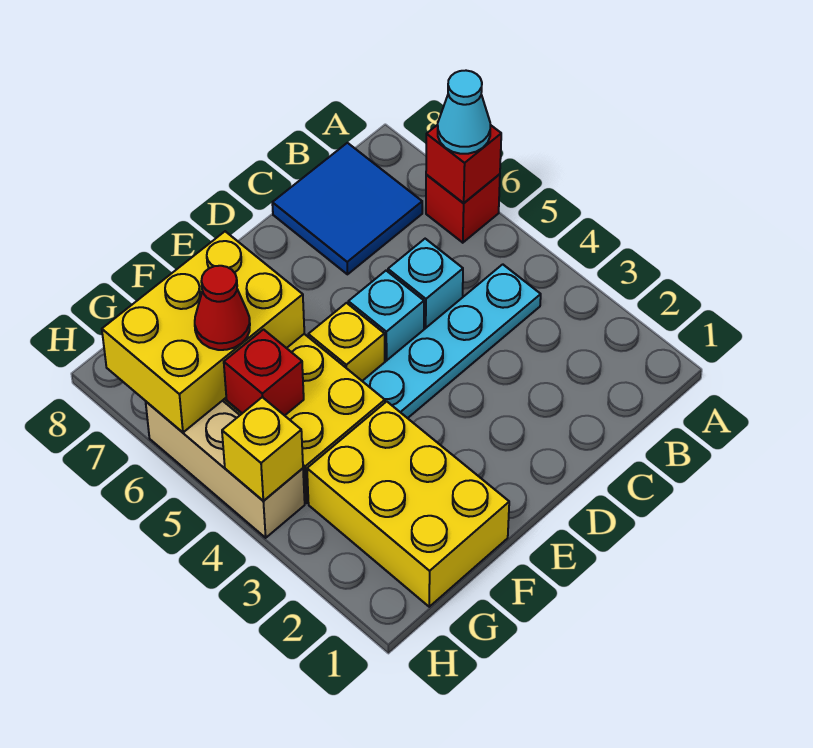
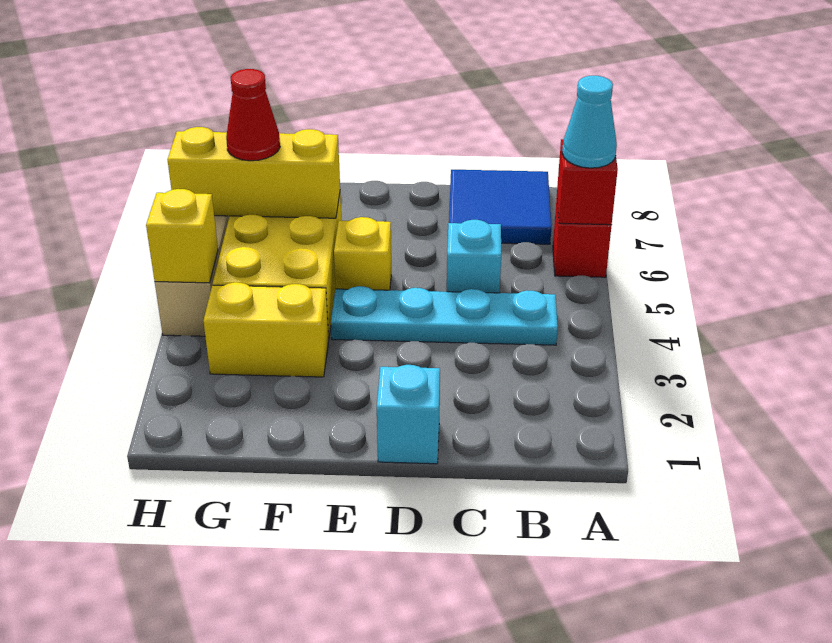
cyan 1x1 brick [348,271,424,362] -> cyan 1x1 brick moved to [377,365,440,464]
yellow 2x3 brick [307,402,509,607] -> yellow 1x2 brick [203,282,329,377]
yellow 2x3 brick [102,231,304,432] -> yellow 1x3 brick [168,127,340,218]
red 1x1 brick [224,330,304,416] -> none

